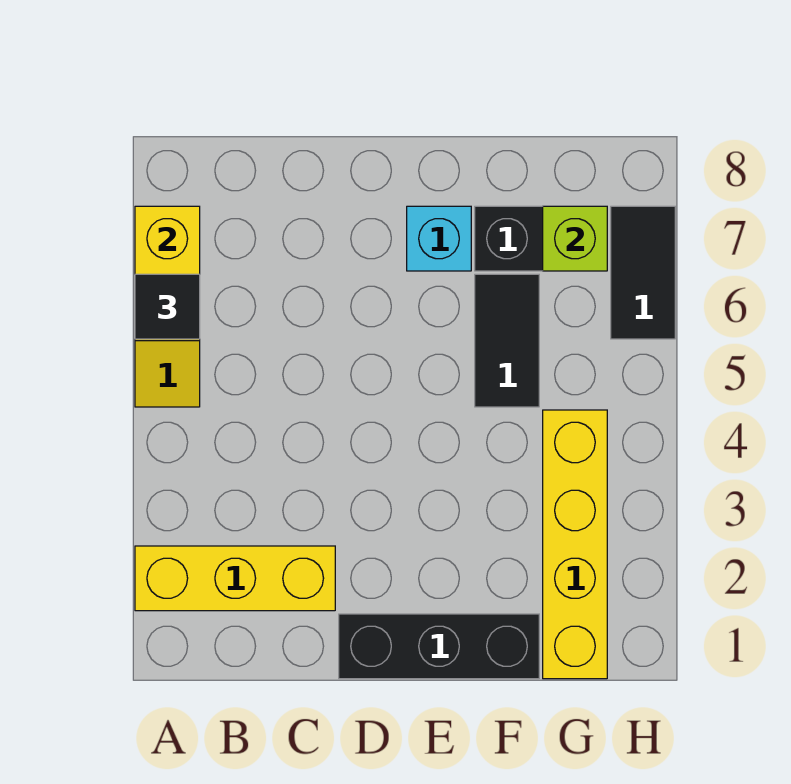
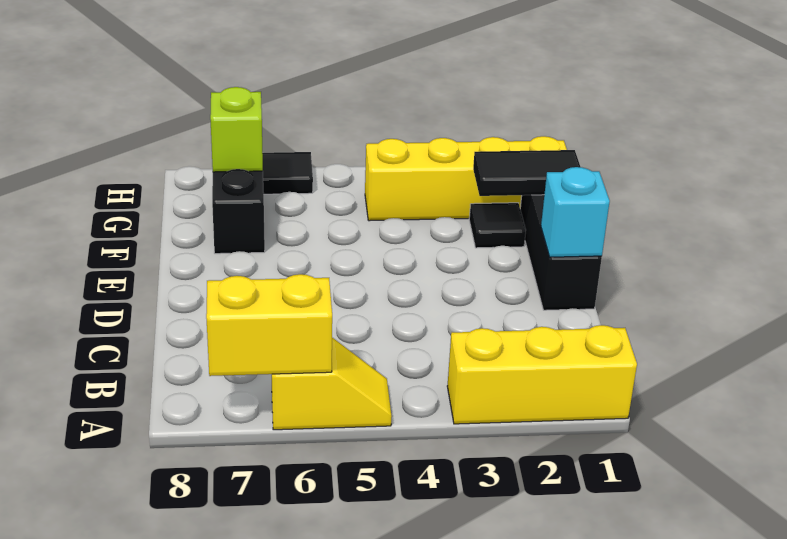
yellow 1x3 brick [135,546,335,611] -> yellow 1x3 brick turned to [447,325,637,424]
black 1x1 tile [135,274,200,339] -> black 1x1 tile moved to [469,203,526,248]
cyan 1x1 brick [407,206,471,271] -> cyan 1x1 brick moved to [541,167,610,257]
black 1x2 tile [475,274,539,407] -> black 1x2 tile moved to [473,150,580,196]

